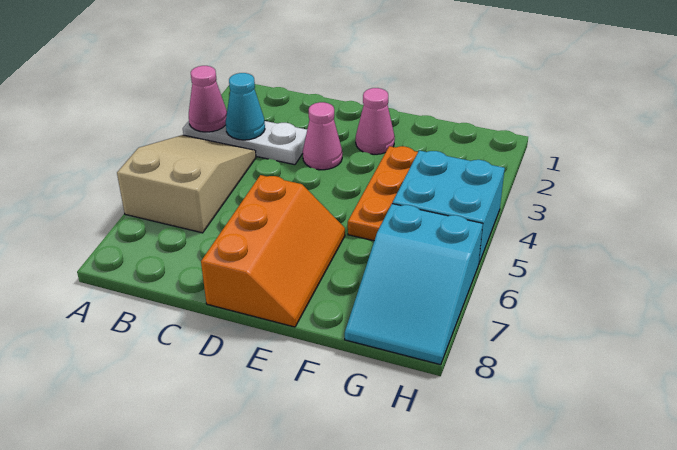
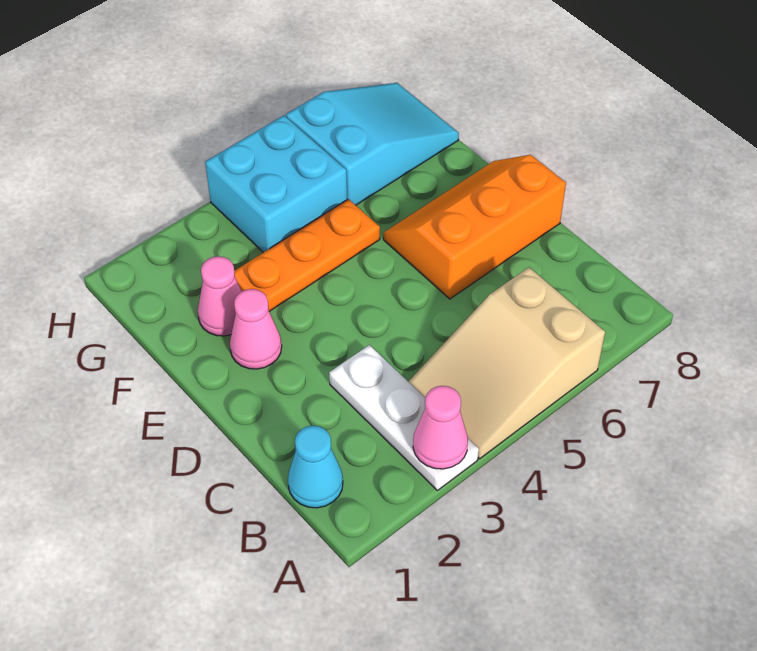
cyan 1x1 cone [226,73,265,140] -> cyan 1x1 cone moved to [288,426,343,508]
pink 1x1 cone [303,102,342,170] -> pink 1x1 cone moved to [198,256,242,336]

